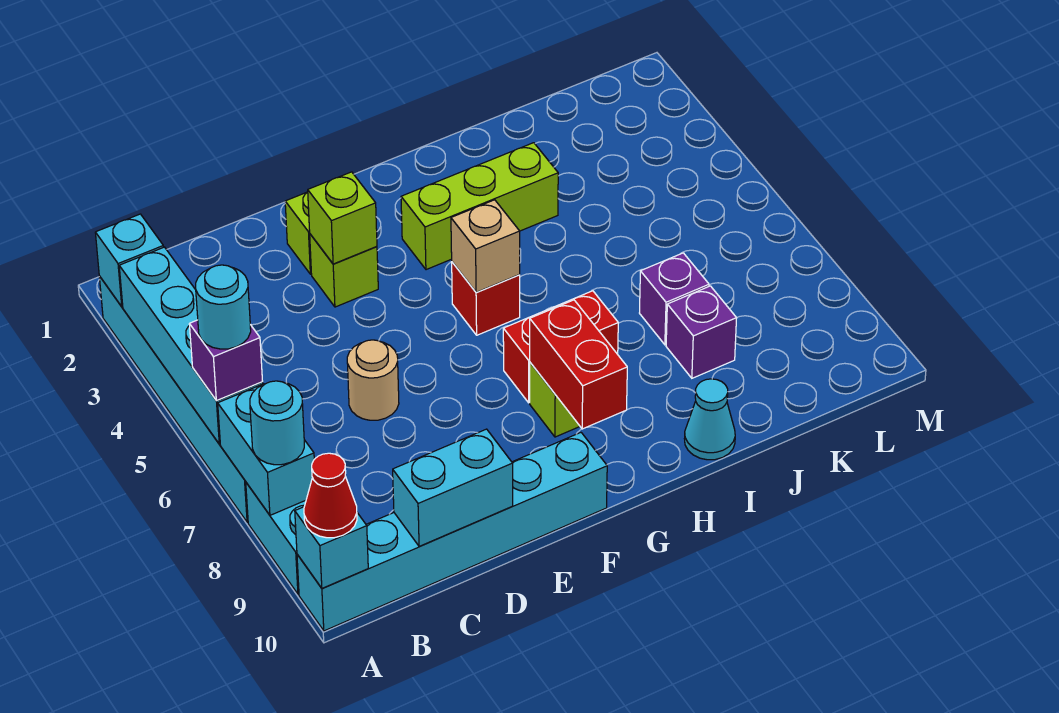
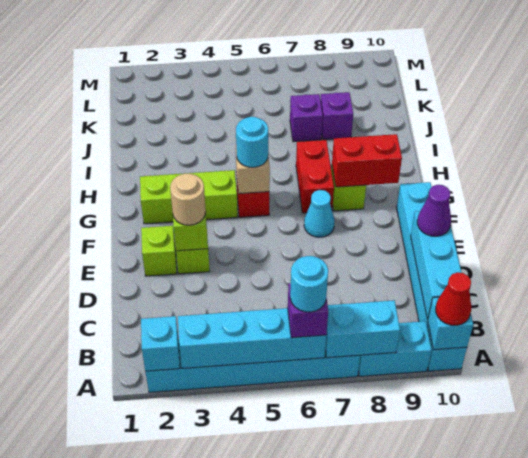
cyan 1x1 round brick [250,381,304,465] -> cyan 1x1 round brick moved to [236,117,268,167]
cyan 1x2 brick [393,429,513,546] -> cyan 1x3 brick [411,211,462,319]
tan 1x1 round brick [347,340,399,420] -> tan 1x1 round brick moved to [170,173,206,225]
none -> purple 1x1 cone [417,185,451,236]
lime 1x3 brick [401,143,558,270] -> lime 1x3 brick turned to [140,170,238,224]
cyan 1x1 cone [684,379,735,460] -> cyan 1x1 cone moved to [304,190,335,237]

